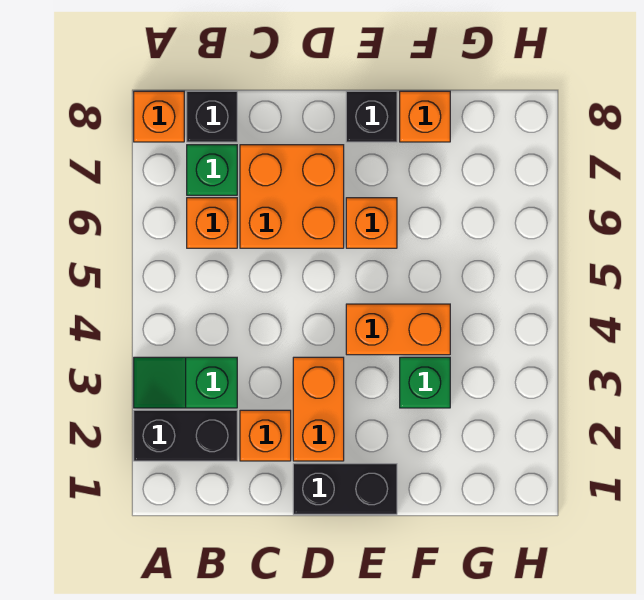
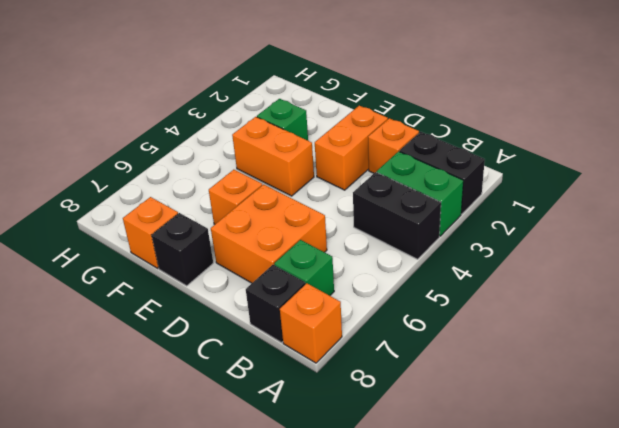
green 1x2 slope [134,357,237,408] -> green 1x2 brick [377,151,463,236]
orange 1x1 brick [187,198,237,248] -> none
black 1x2 brick [293,464,397,514] -> black 1x2 brick moved to [353,172,441,259]

